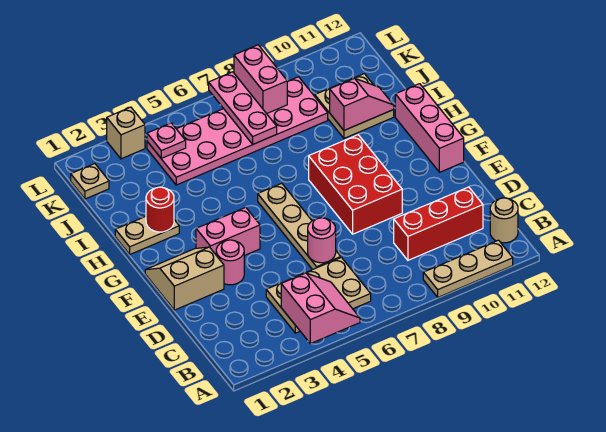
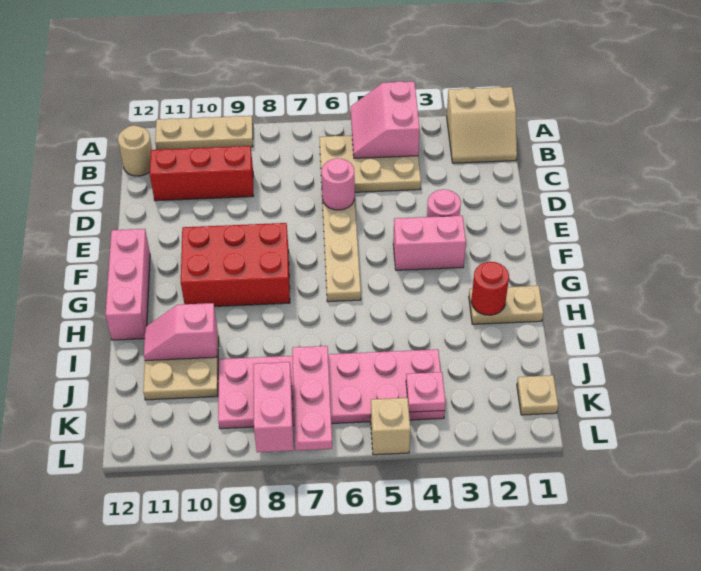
tan 2x2 slope [145,247,224,310] -> tan 2x2 slope moved to [447,87,517,163]
red 2x3 brick [309,135,402,234] -> red 2x3 brick turned to [181,223,290,306]
tan 1x1 brick [107,107,145,159] -> tan 1x1 brick moved to [371,398,411,455]

